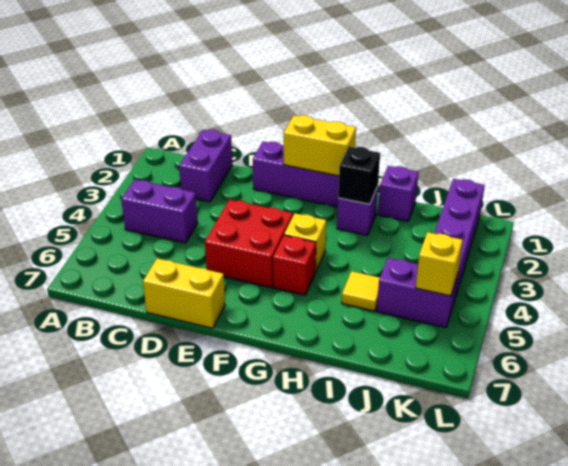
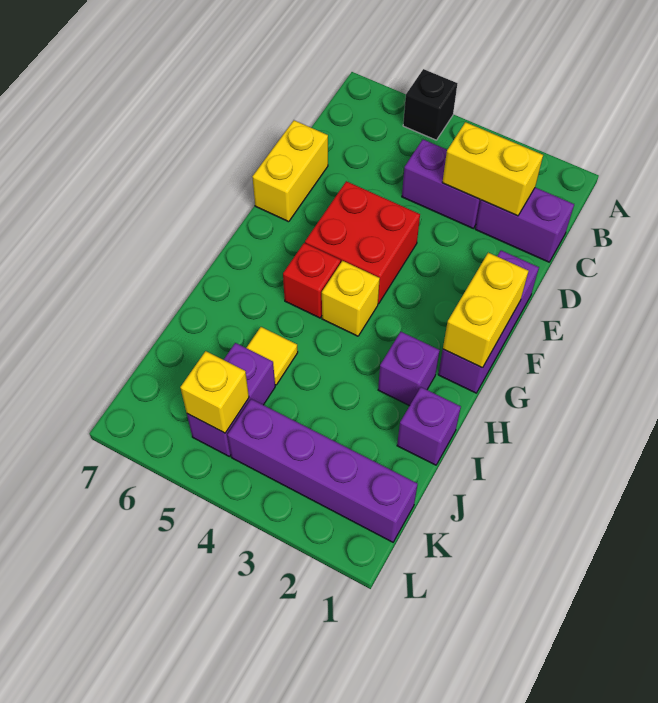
purple 1x2 brick [121,180,198,243] -> purple 1x2 brick turned to [402,139,481,228]
none -> yellow 1x2 brick [442,122,543,216]
black 1x1 brick [338,147,380,204] -> black 1x1 brick moved to [403,69,457,140]

